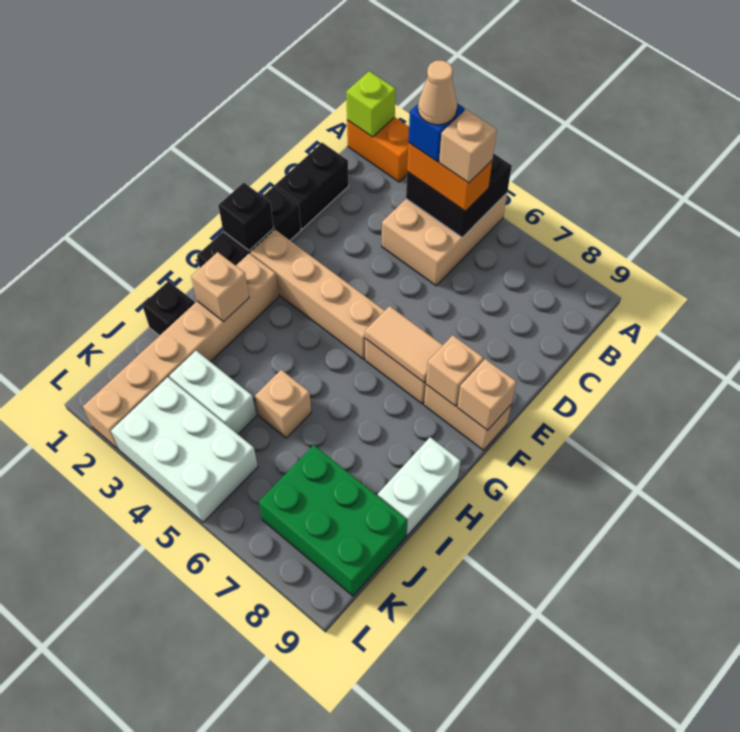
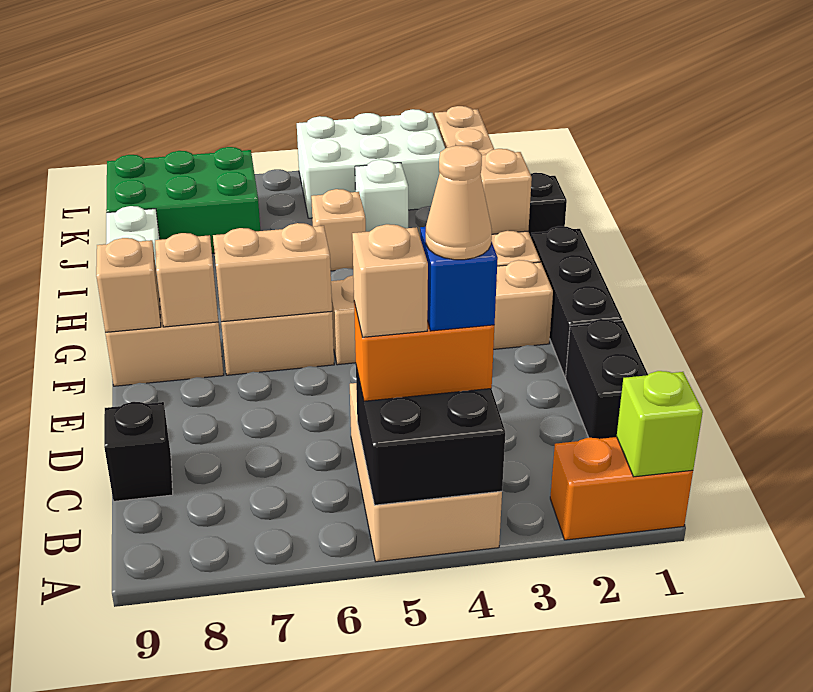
black 1x1 brick [218,183,274,250] -> black 1x1 brick moved to [104,402,173,501]
tan 1x2 tile [365,306,443,383] -> tan 1x2 brick [213,223,332,322]
white 1x2 brick [169,351,256,434] -> white 1x1 brick [355,160,408,232]

